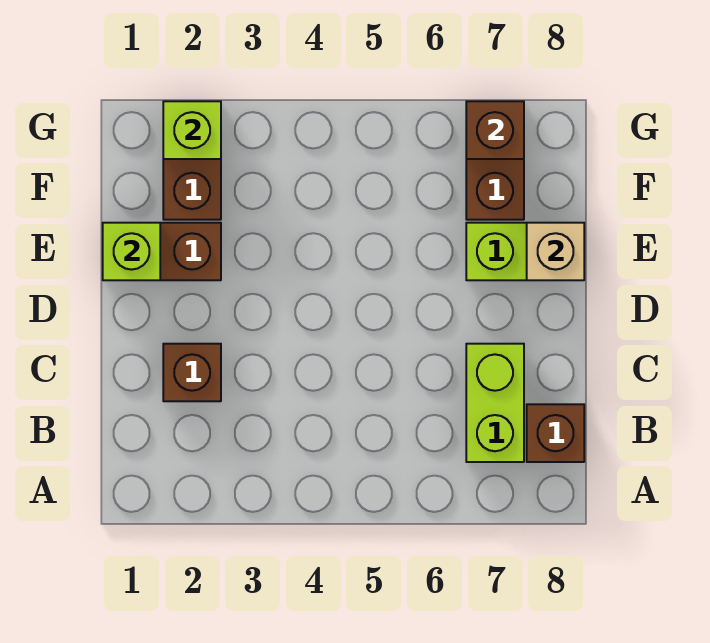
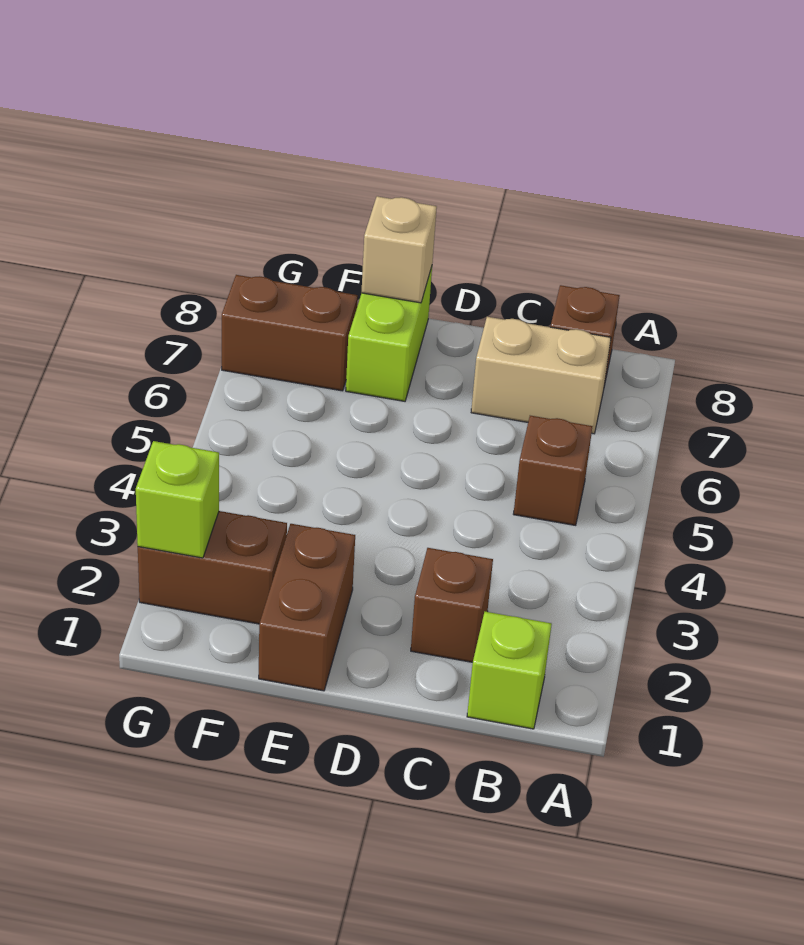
lime 1x2 brick [466,344,524,462] -> tan 1x2 brick [471,317,611,434]
lime 1x1 brick [103,223,160,280] -> lime 1x1 brick moved to [467,612,552,729]
brown 1x1 brick [466,101,524,159] -> brown 1x1 brick moved to [514,416,593,525]

